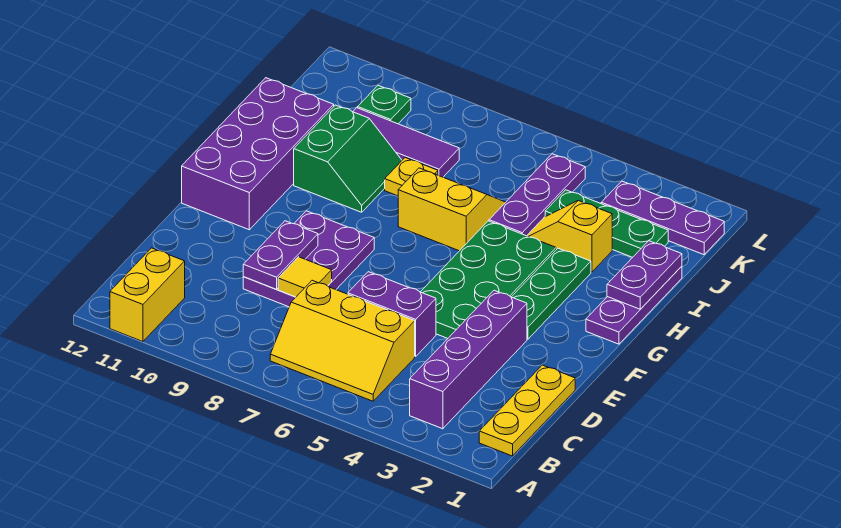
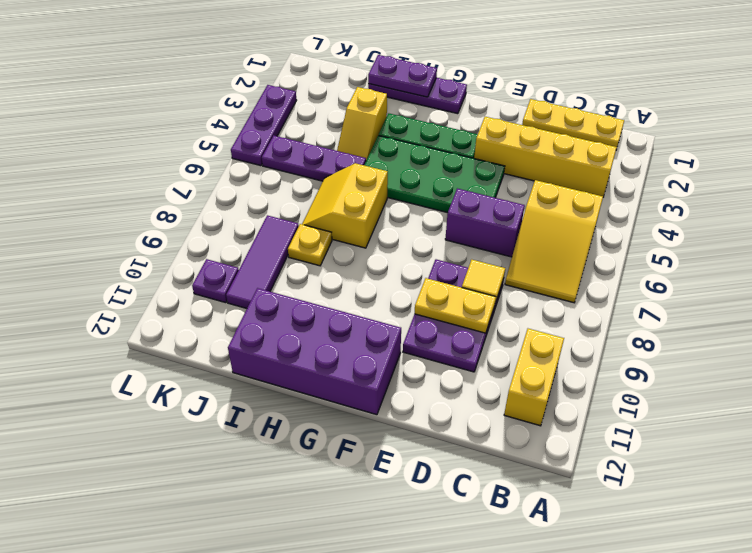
yellow 1x2 brick [110,248,185,342] -> yellow 1x2 brick turned to [504,329,564,426]
purple 1x4 brick [410,290,527,429] -> yellow 1x4 brick [474,117,617,197]
yellow 2x3 slope [270,280,415,401] -> yellow 2x3 slope turned to [505,180,603,303]
purple 1x2 brick [348,272,436,356] -> purple 1x2 brick turned to [445,188,525,257]
purple 2x3 plate [243,211,374,307] -> purple 2x3 plate turned to [403,259,504,372]
purple 1x2 plate [243,221,318,289] -> yellow 1x2 plate [415,278,496,333]
green 2x2 slope [294,105,402,212] -> none
green 1x3 plate [545,190,668,257] -> none
purple 1x3 plate [601,181,724,255] -> purple 1x3 plate moved to [231,85,297,166]
green 1x1 plate [358,85,411,124] -> purple 1x1 plate [192,259,239,303]

